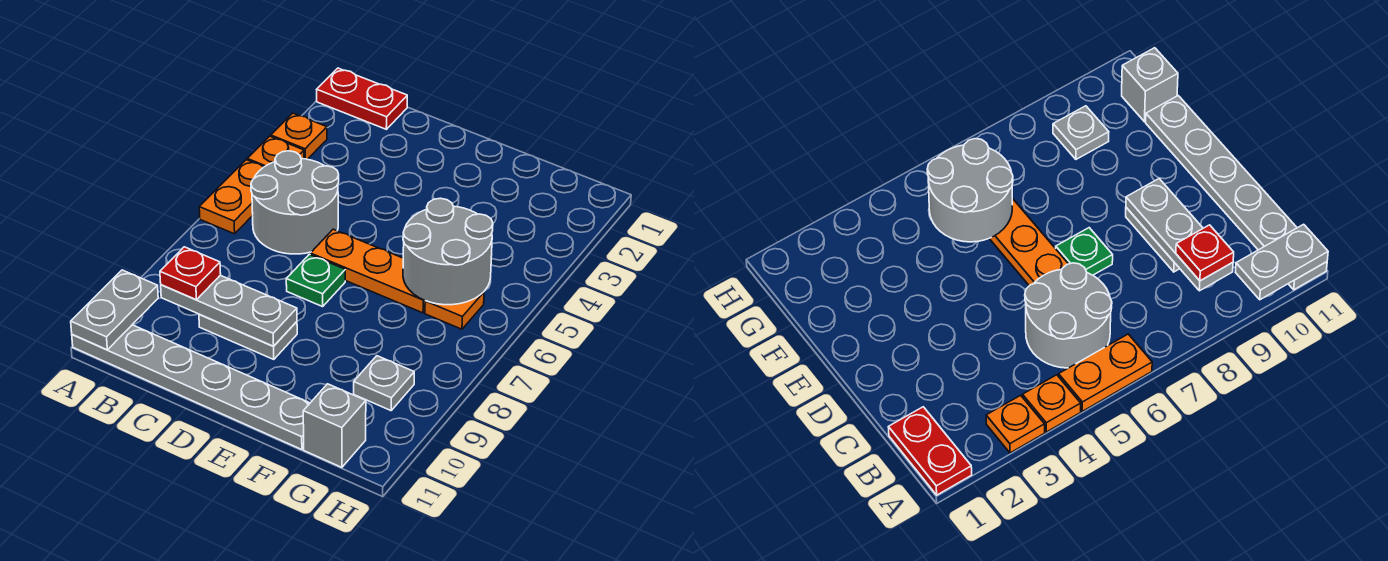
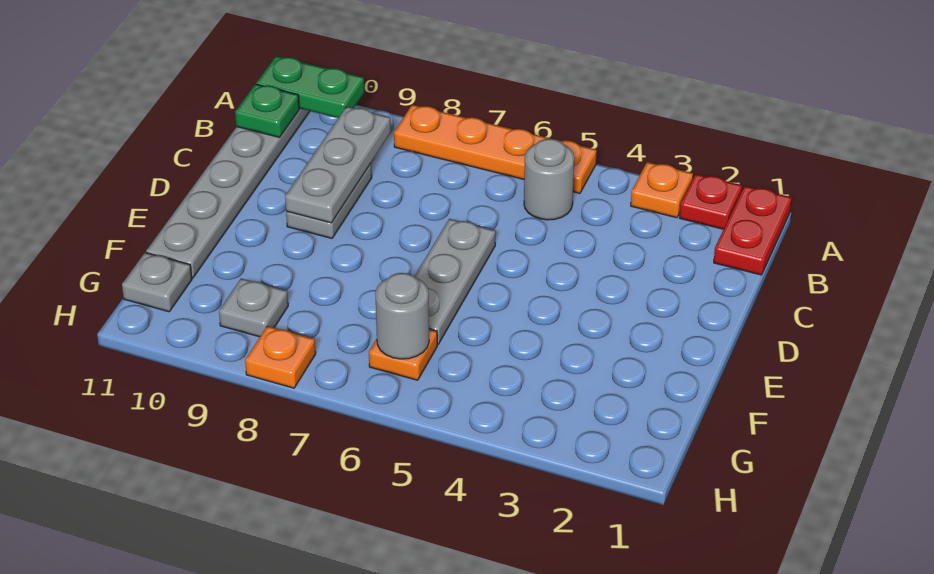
orange 1x1 plate [247,136,304,167] -> orange 1x1 plate moved to [245,326,316,388]
orange 1x2 plate [199,160,263,234] -> orange 1x4 plate [394,105,597,193]
grey 1x2 plate [71,270,158,350] -> green 1x2 plate [256,56,364,118]
grey 2x2 round brick [251,151,339,254] -> grey 1x1 round brick [524,139,574,220]
red 1x1 plate [160,247,221,300] -> red 1x1 plate moved to [680,174,742,229]
orange 1x3 plate [310,229,425,313] -> grey 1x3 plate [414,219,496,345]
green 1x1 plate [286,254,345,307] -> green 1x1 plate moved to [235,84,299,137]
grey 2x2 round brick [403,198,493,305] -> grey 1x1 round brick [375,273,429,359]
grey 1x1 brick [303,384,366,467] -> grey 1x1 plate [122,253,192,312]

